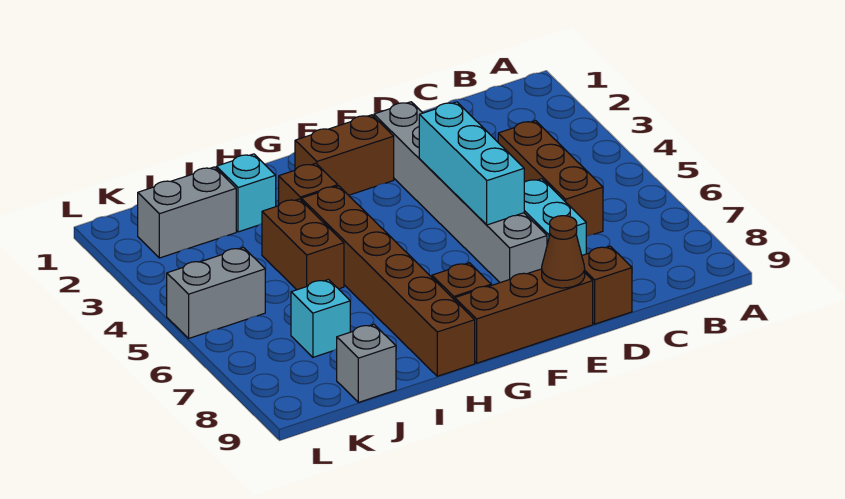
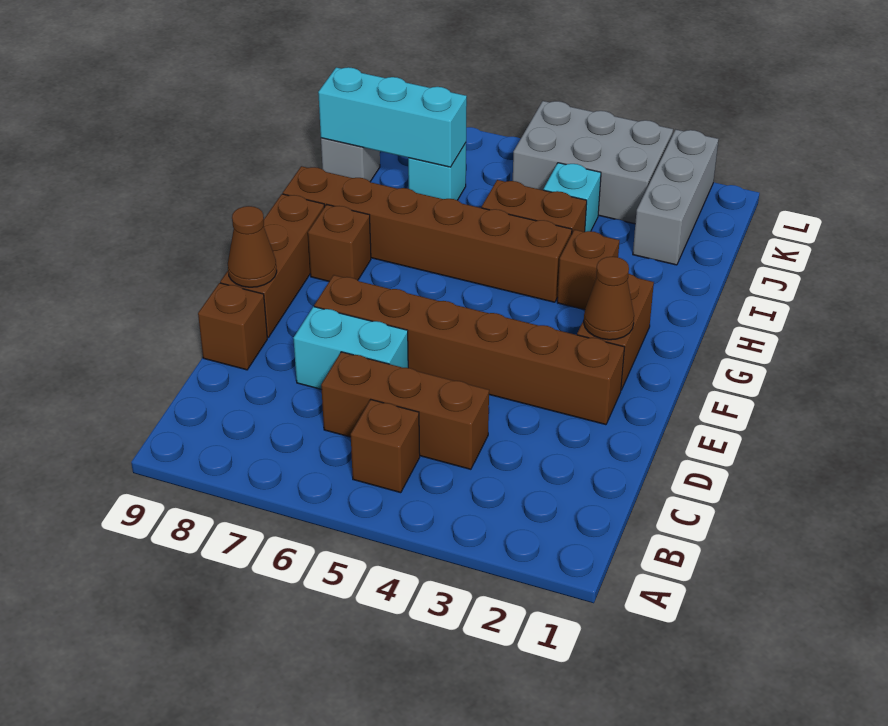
none -> brown 1x1 brick [351,400,420,493]
grey 1x6 brick [374,102,547,283] -> brown 1x6 brick [314,275,625,425]
cyan 1x3 brick [419,102,524,225] -> cyan 1x3 brick moved to [318,67,467,167]
none -> brown 1x1 cone [584,257,634,340]
cyan 1x1 brick [216,154,276,232] -> cyan 1x1 brick moved to [543,163,601,232]
grey 1x2 brick [138,167,236,258] -> grey 1x3 brick [633,130,718,265]
grey 1x2 brick [167,248,265,338] -> grey 2x3 brick [513,101,673,224]

